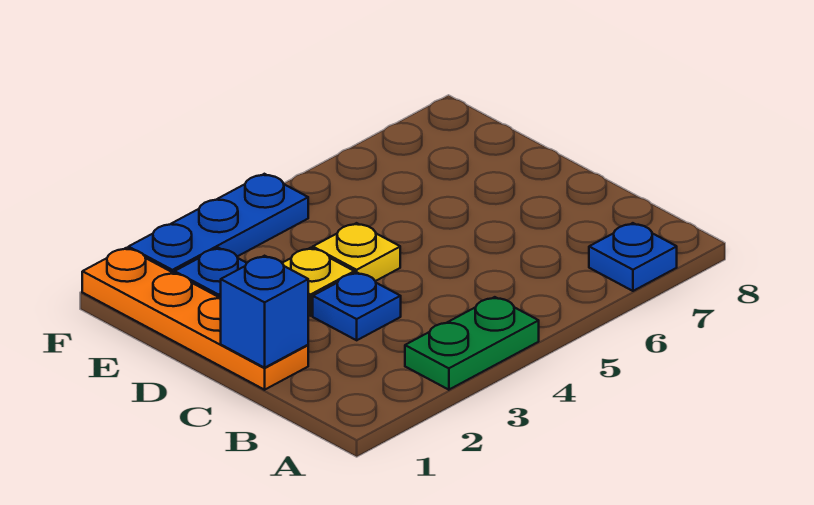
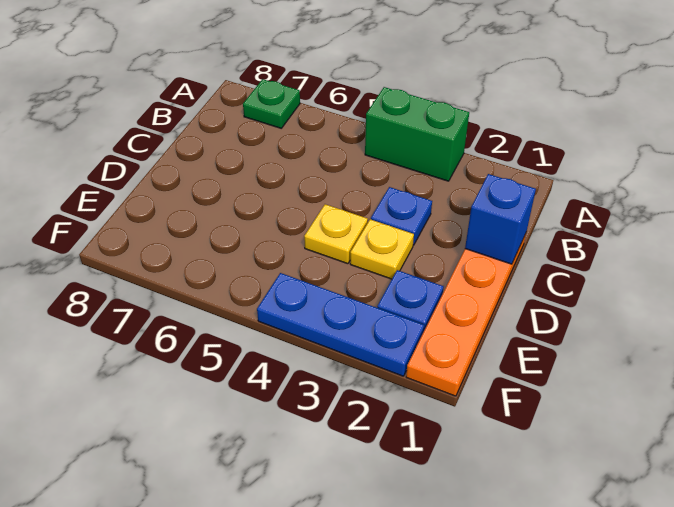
green 1x2 plate [405,297,539,390] -> green 1x2 brick [365,87,469,181]
blue 1x1 plate [589,223,677,291] -> green 1x1 plate [243,79,300,128]

